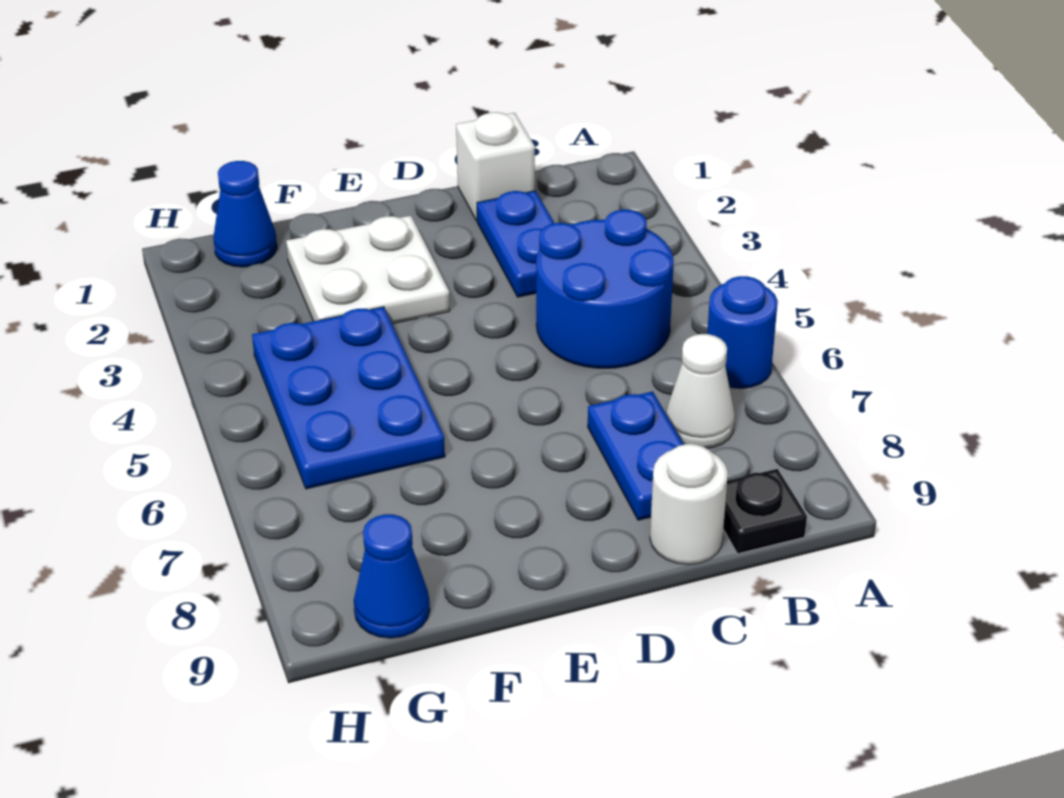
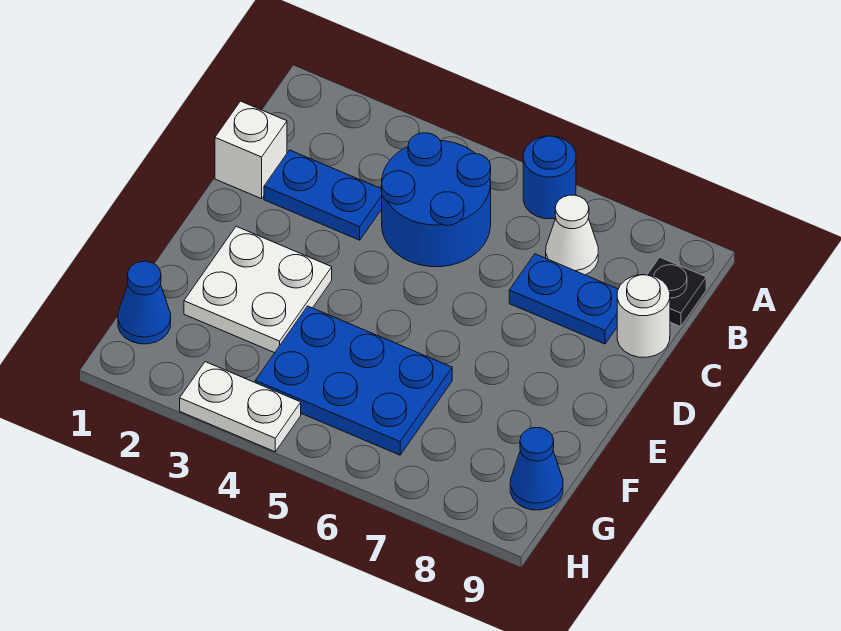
none -> white 1x2 plate [180,362,301,452]

